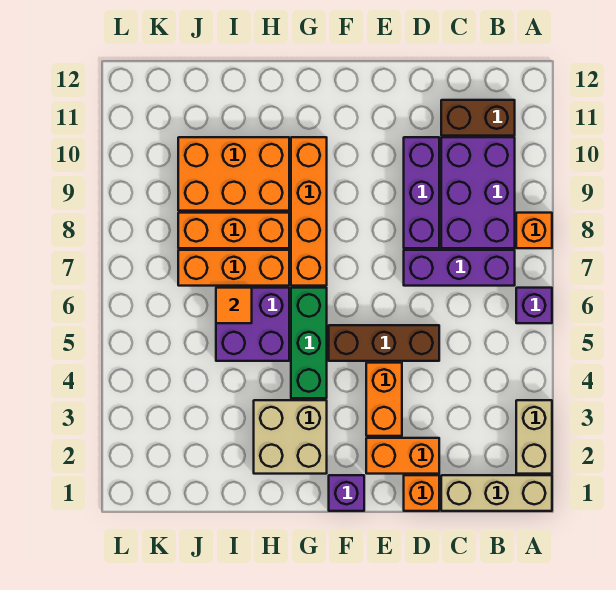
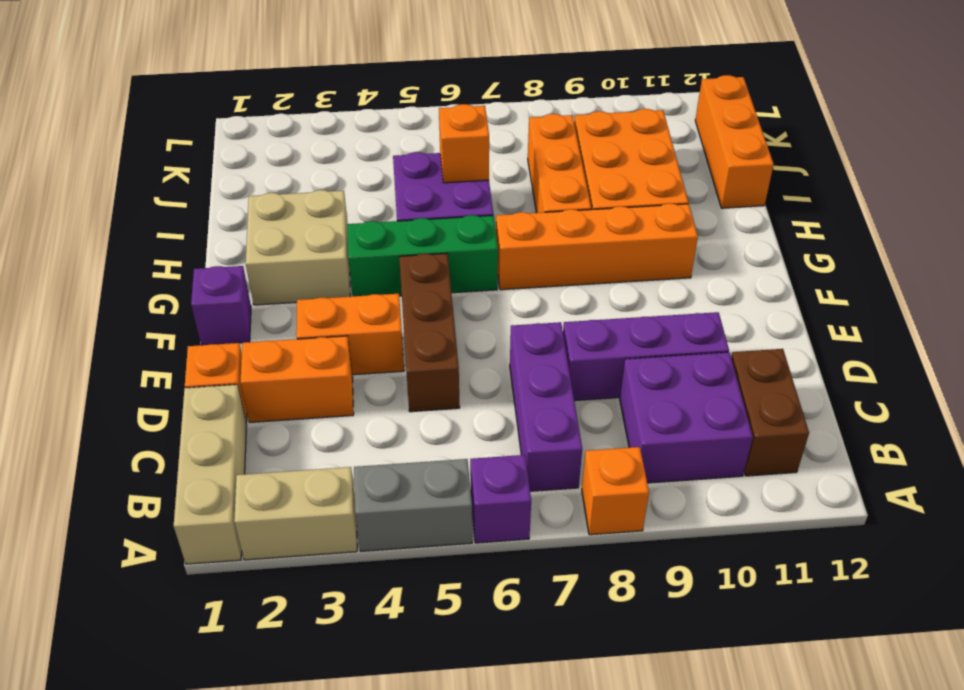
none -> grey 1x2 brick [354,459,472,551]
purple 2x3 brick [441,137,515,248] -> purple 2x2 brick [620,352,753,483]
orange 1x2 brick [366,438,439,474] -> orange 1x2 brick turned to [241,336,354,422]
orange 1x3 brick [178,250,289,286] -> orange 1x3 brick moved to [695,75,774,208]
orange 1x1 tile [216,288,252,323] -> orange 1x1 brick [439,104,489,183]

